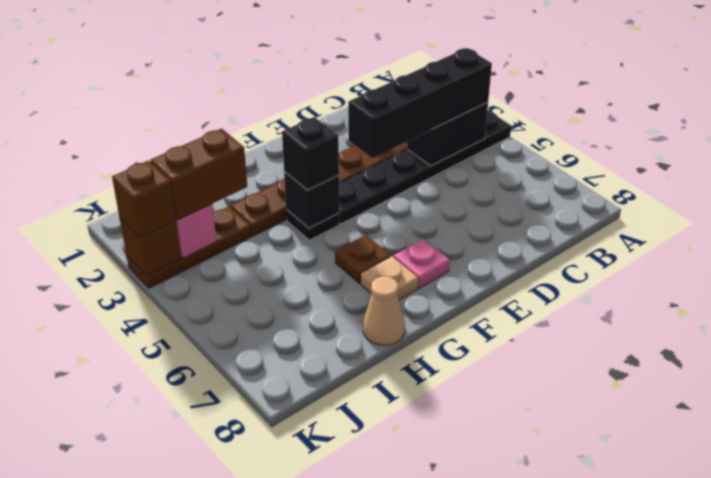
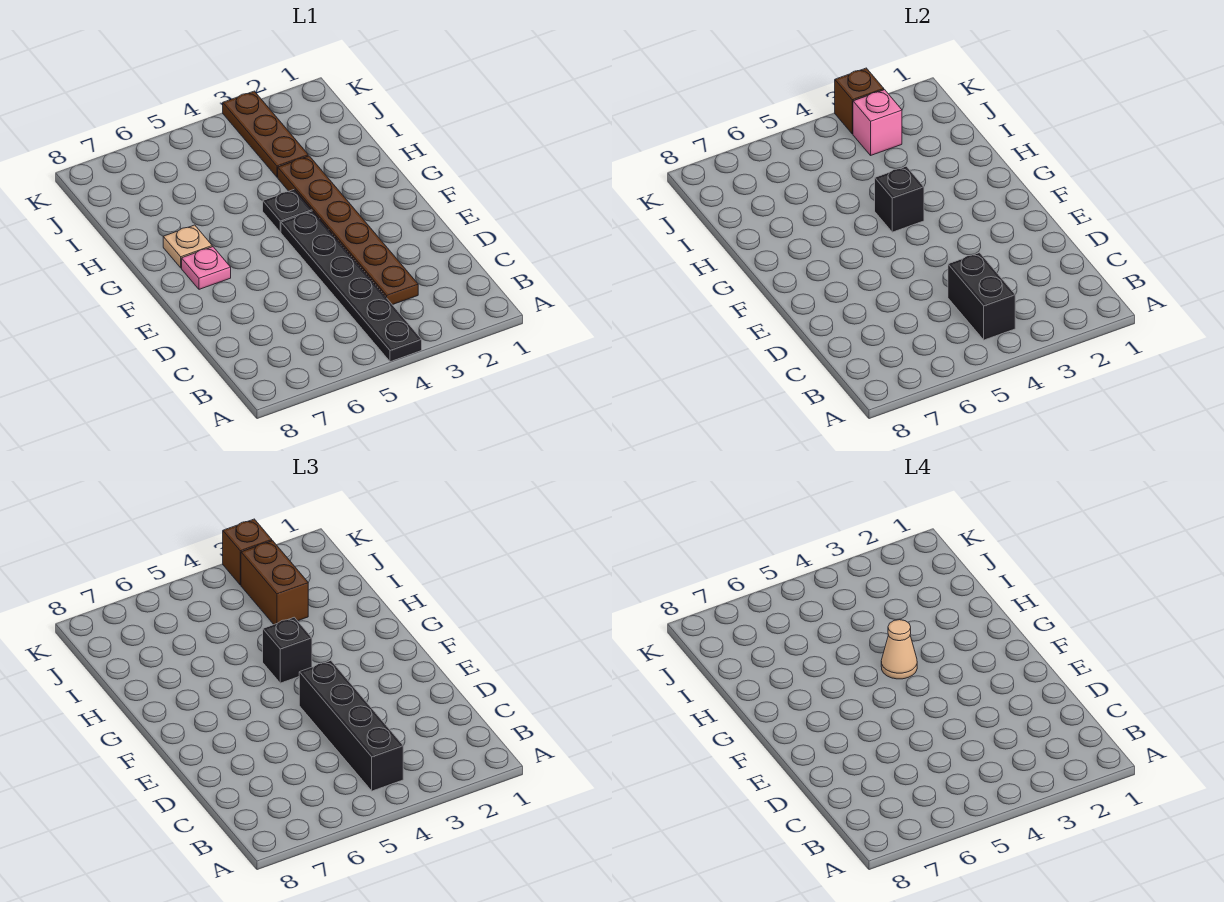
brown 1x1 plate [335,235,391,284] -> none
tan 1x1 cone [363,276,405,345] -> tan 1x1 cone moved to [881,620,917,679]

